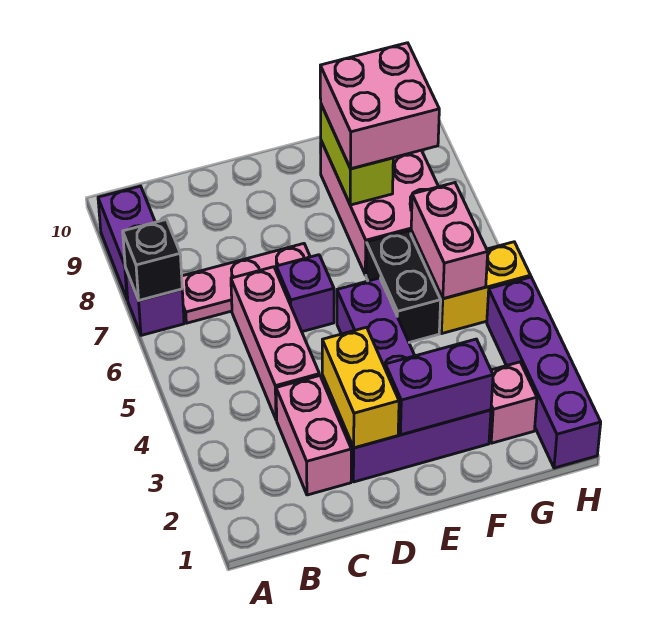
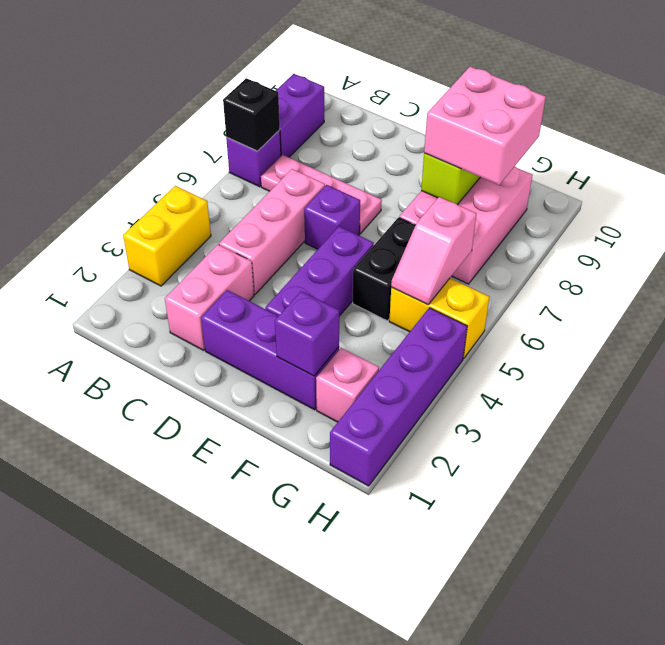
yellow 1x2 brick [322,327,399,448] -> yellow 1x2 brick moved to [123,186,211,286]
purple 1x2 brick [385,339,493,435] -> purple 1x1 brick [275,291,339,376]
pink 1x2 brick [411,183,488,299] -> pink 1x2 slope [391,197,476,305]

